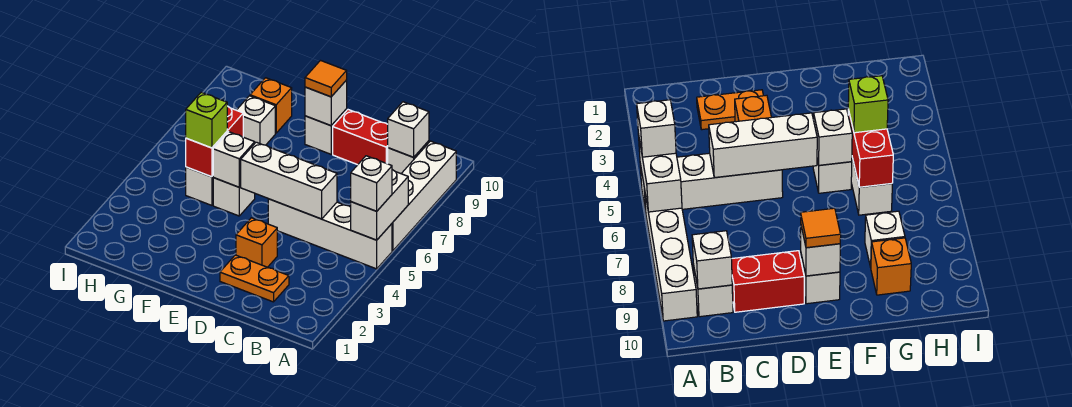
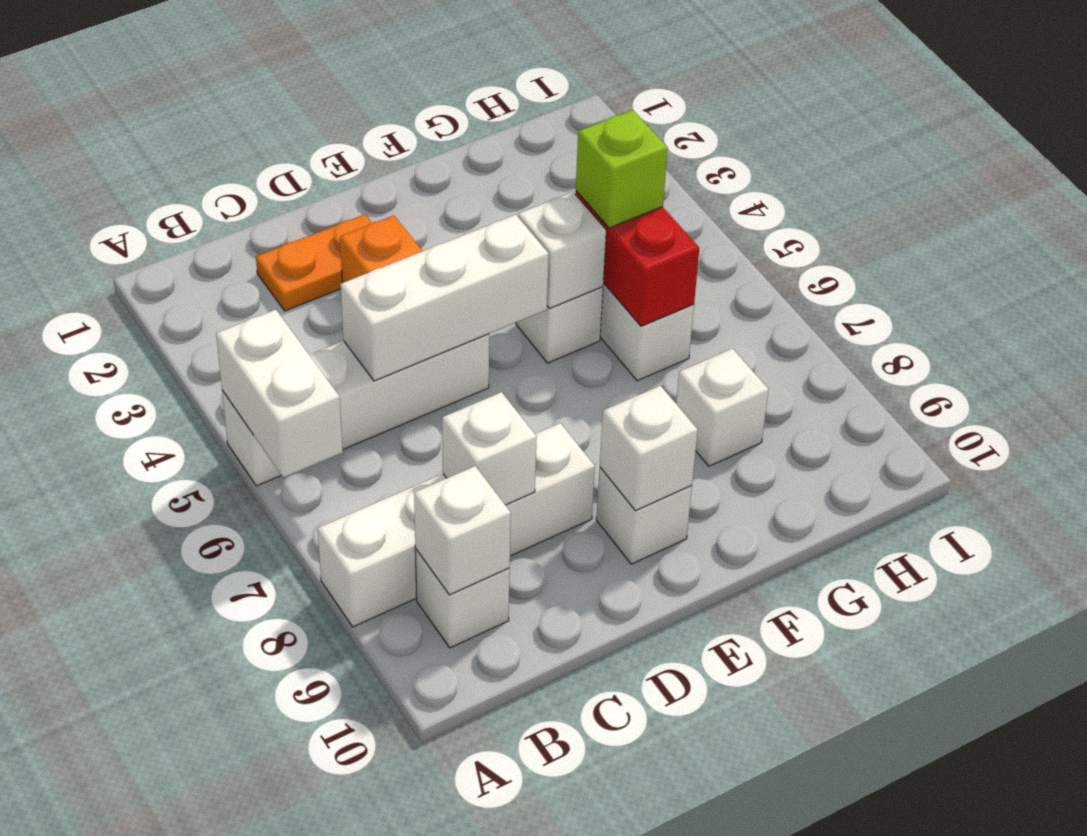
white 1x1 brick [351,156,392,211] -> white 1x1 brick moved to [442,392,537,505]
white 1x4 brick [392,141,456,251] -> white 1x4 brick turned to [318,423,595,627]
red 1x2 brick [333,110,388,165] -> none
orange 1x1 tile [305,61,347,97] -> none
orange 1x1 brick [250,78,292,133] -> none

